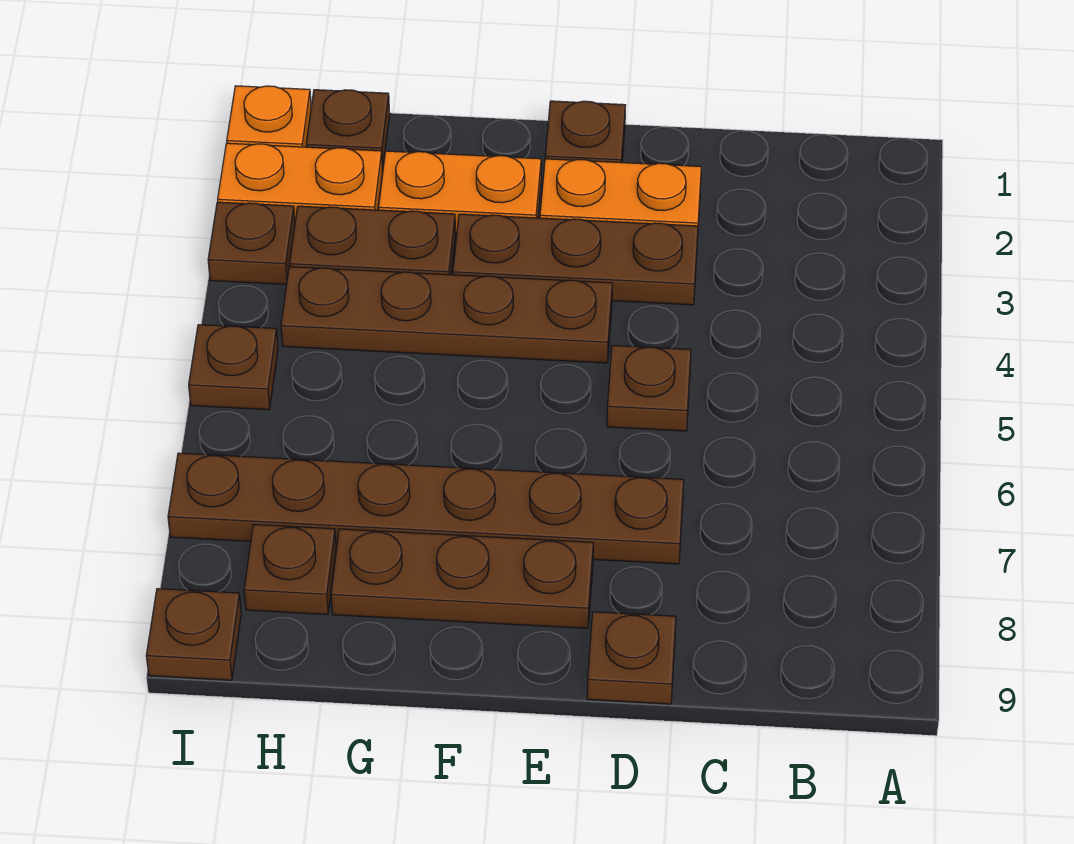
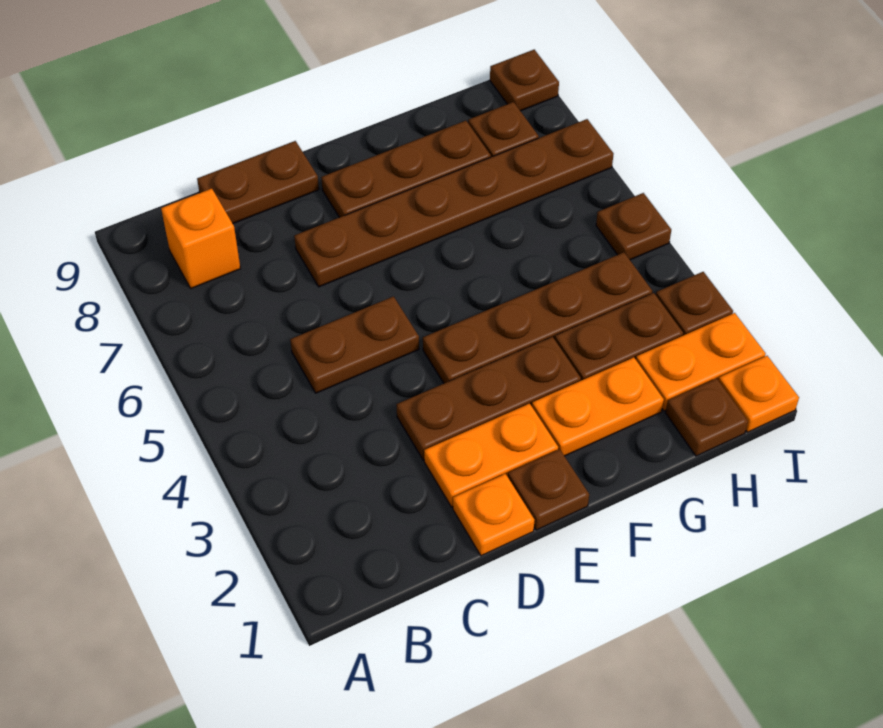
none -> orange 1x1 brick [161,189,240,288]
none -> orange 1x1 plate [453,474,534,556]
brown 1x1 plate [607,345,691,431] -> brown 1x2 plate [290,296,419,393]
brown 1x1 plate [587,612,676,704] -> brown 1x2 plate [197,141,319,224]

